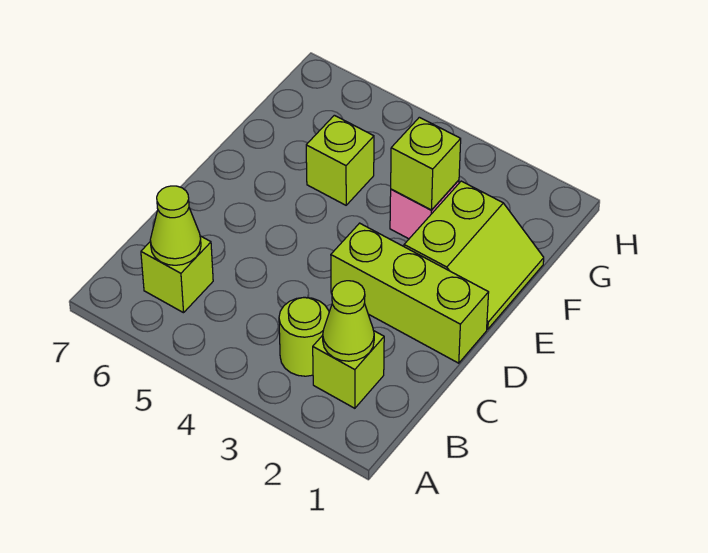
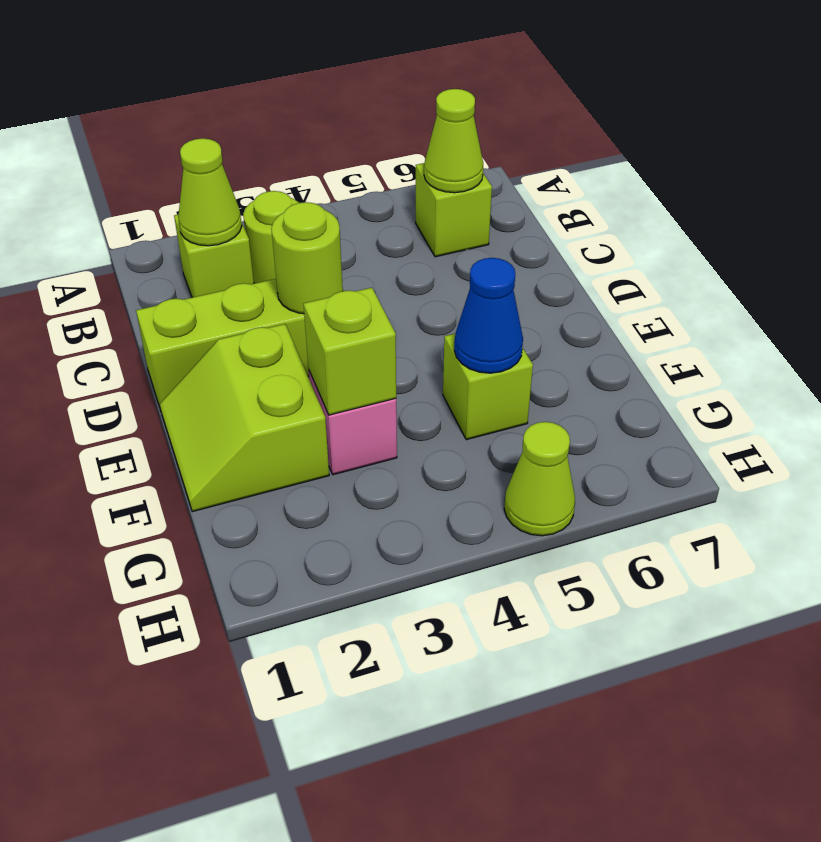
none -> lime 1x1 round brick [271,202,343,314]
none -> blue 1x1 cone [454,258,523,373]
none -> lime 1x1 cone [504,422,575,536]

